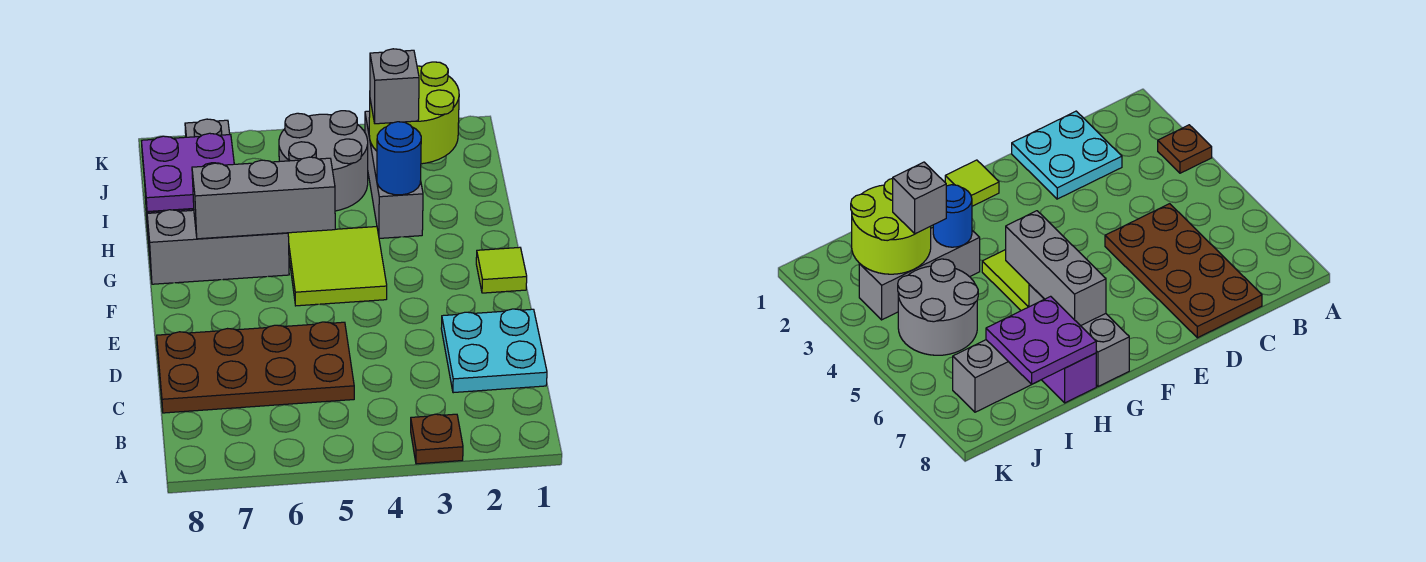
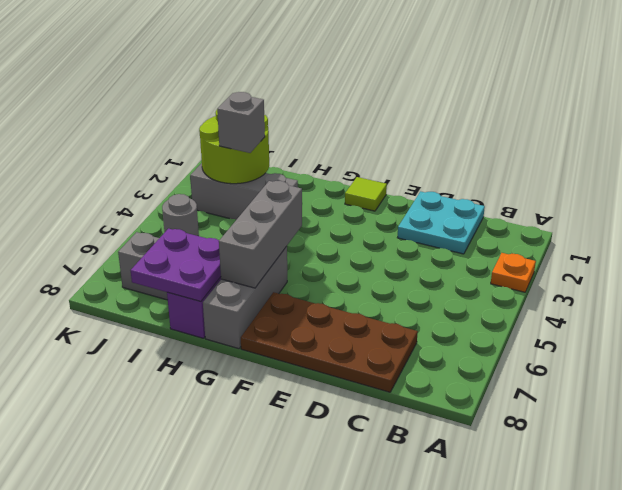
brown 1x1 plate [411,414,463,464] -> orange 1x1 plate [491,253,536,292]
brown 2x4 plate [157,322,354,413] -> brown 2x4 plate turned to [241,292,418,392]
lime 2x2 tile [288,227,387,306] -> none
blue 1x1 round brick [377,122,421,195] -> none
grey 2x2 round brick [279,111,368,211] -> grey 1x1 round brick [162,194,199,236]

